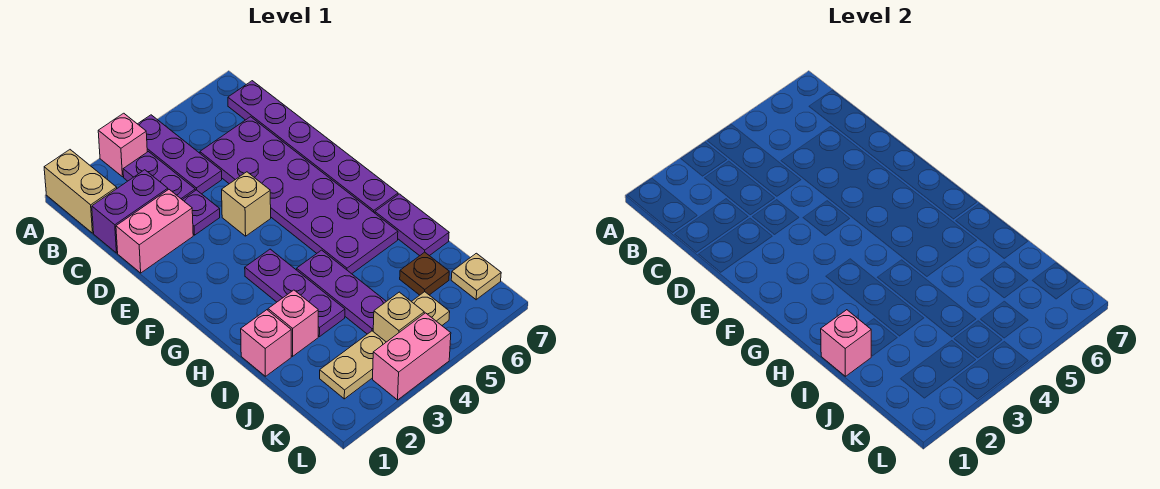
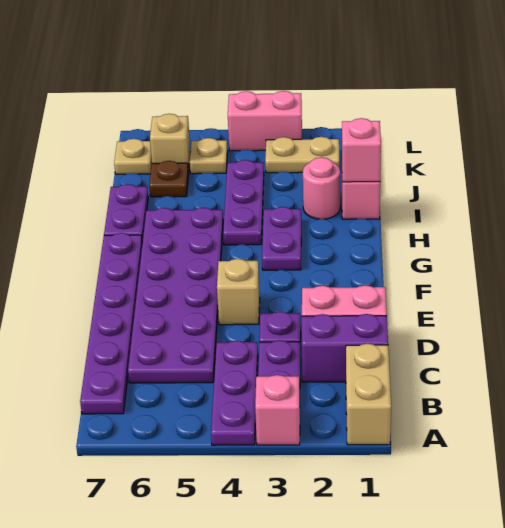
purple 1x3 plate [245,249,345,337] -> purple 1x2 plate [262,207,301,270]
pink 1x1 brick [268,290,318,356] -> pink 1x1 round brick [303,157,340,219]
tan 1x1 brick [373,292,424,342] -> tan 1x1 brick moved to [150,114,190,173]

